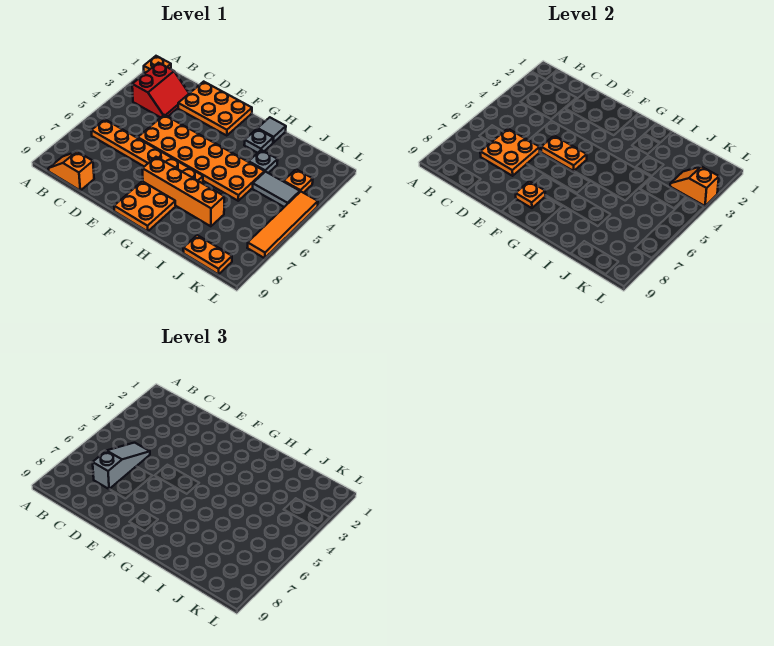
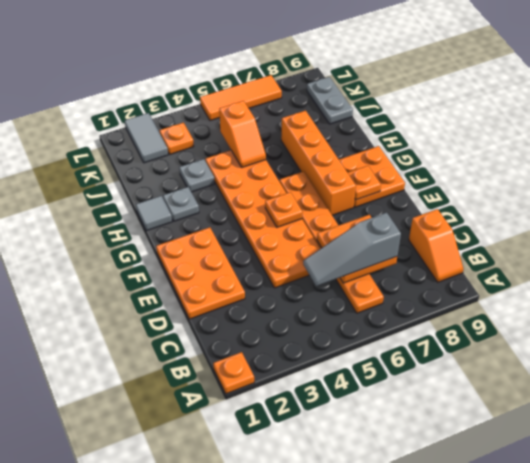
red 2x2 slope [132,63,189,118] -> none
orange 1x2 plate [541,136,587,171] -> orange 1x1 plate [265,192,303,227]
grey 1x2 tile [253,172,300,207] -> grey 1x2 tile moved to [125,113,168,163]
orange 1x2 plate [183,235,232,275] -> grey 1x2 plate [307,77,353,124]
orange 1x2 slope [670,167,719,206] -> orange 1x2 slope moved to [219,101,266,167]
orange 1x4 tile [247,192,318,258] -> orange 1x3 tile [200,75,282,121]

